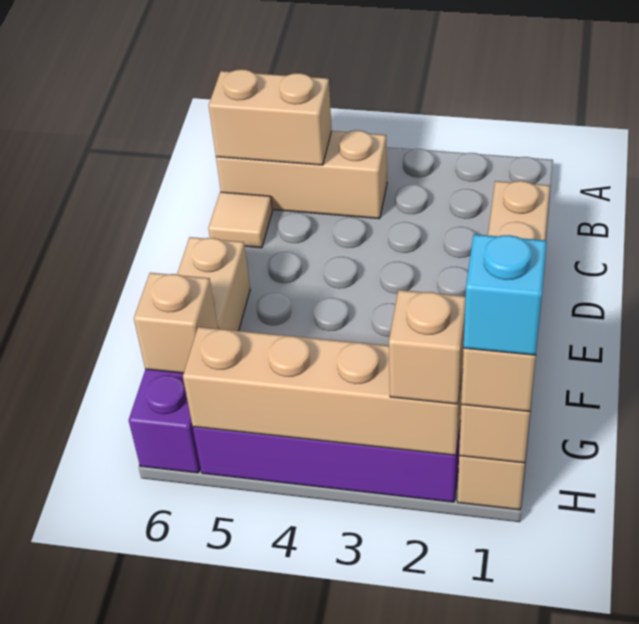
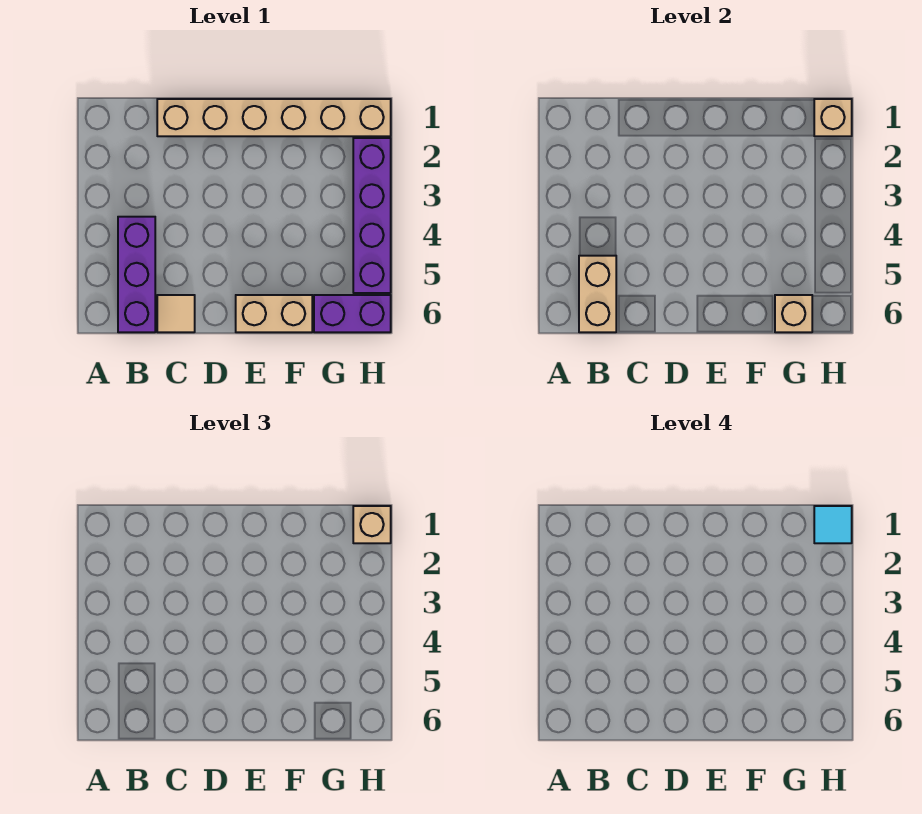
tan 1x3 brick [216,130,387,219] -> purple 1x3 brick [118,217,155,332]
cyan 1x1 brick [464,234,547,355] -> cyan 1x1 tile [814,506,852,543]
tan 1x4 brick [183,327,463,455] -> none
tan 1x1 brick [389,290,466,404] -> none

